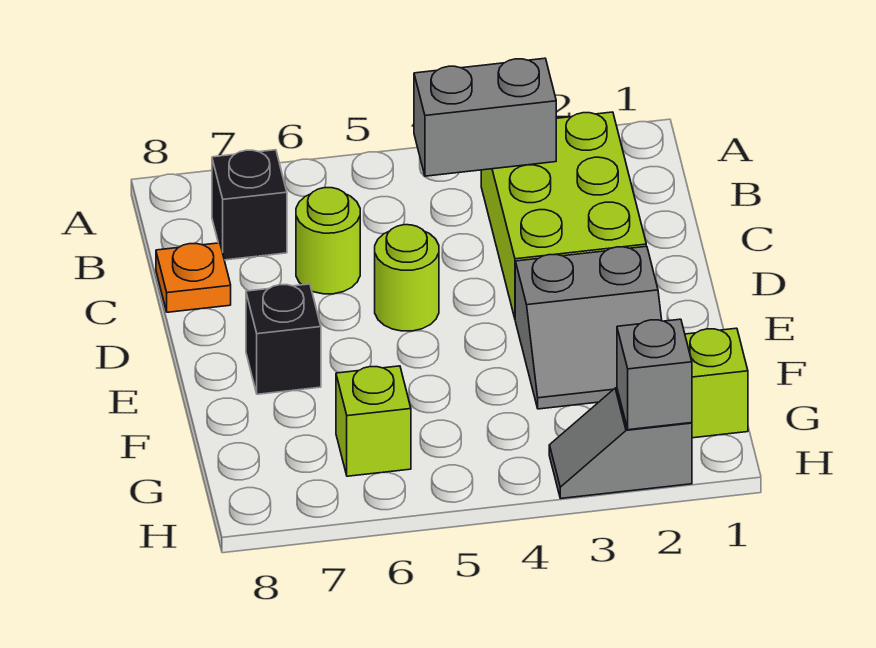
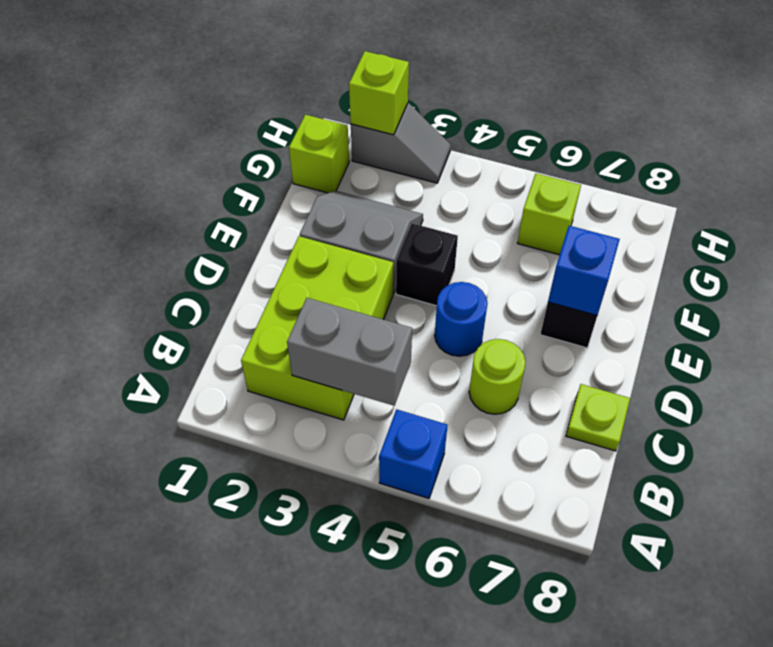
none -> blue 1x1 brick [379,409,448,498]
black 1x1 brick [212,150,287,260] -> black 1x1 brick moved to [396,223,458,306]
orange 1x1 plate [156,243,231,312] -> lime 1x1 plate [566,384,630,451]
lime 1x1 round brick [375,225,439,331] -> blue 1x1 round brick [435,282,487,356]
none -> blue 1x1 brick [548,226,620,315]
grey 1x1 brick [617,319,692,430] -> lime 1x1 brick [349,51,409,135]

